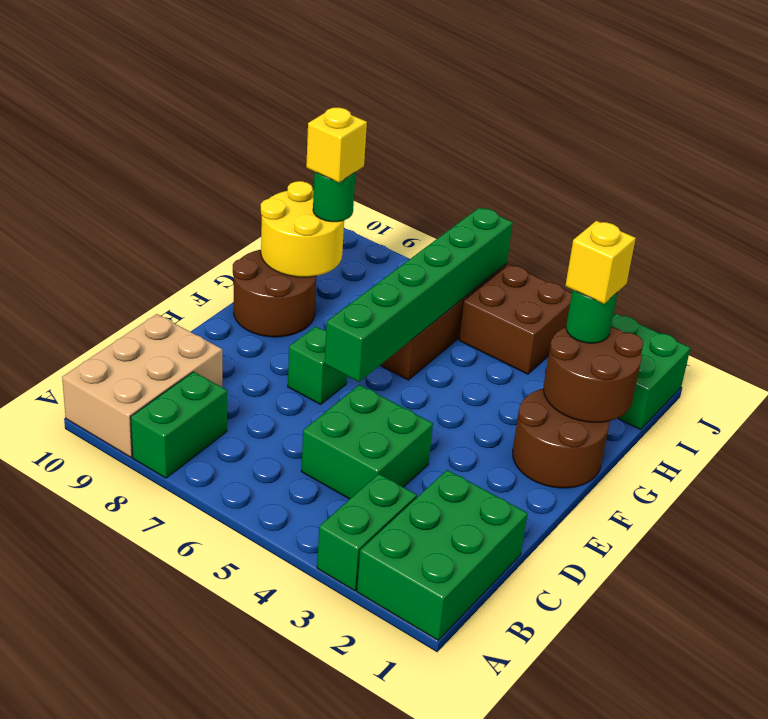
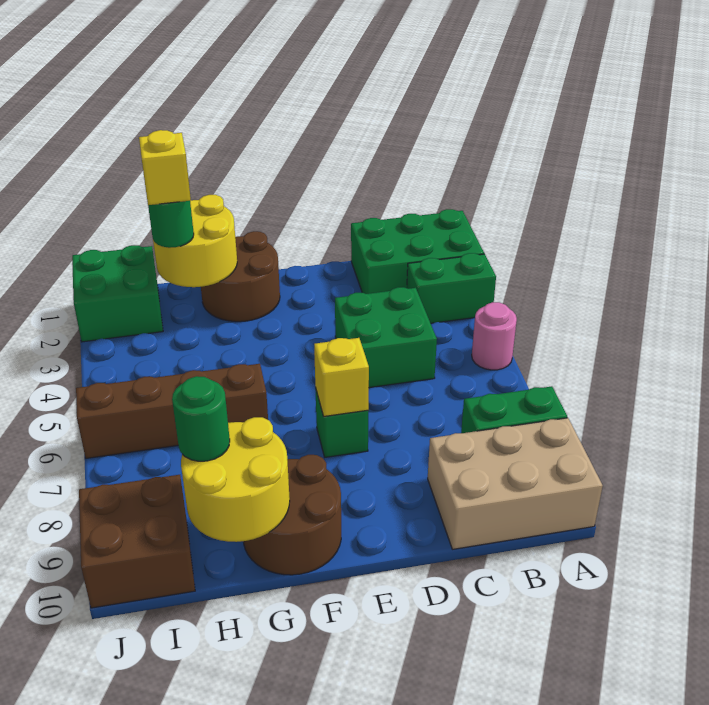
none -> pink 1x1 round brick [472,302,517,370]
green 1x6 brick [325,207,513,382] -> none
brown 2x2 round brick [544,326,643,422] -> yellow 2x2 round brick [153,195,237,287]
yellow 1x1 brick [306,108,367,183] -> yellow 1x1 brick moved to [314,338,369,416]
brown 2x2 brick [459,264,572,374] -> brown 2x2 brick moved to [79,475,195,608]

